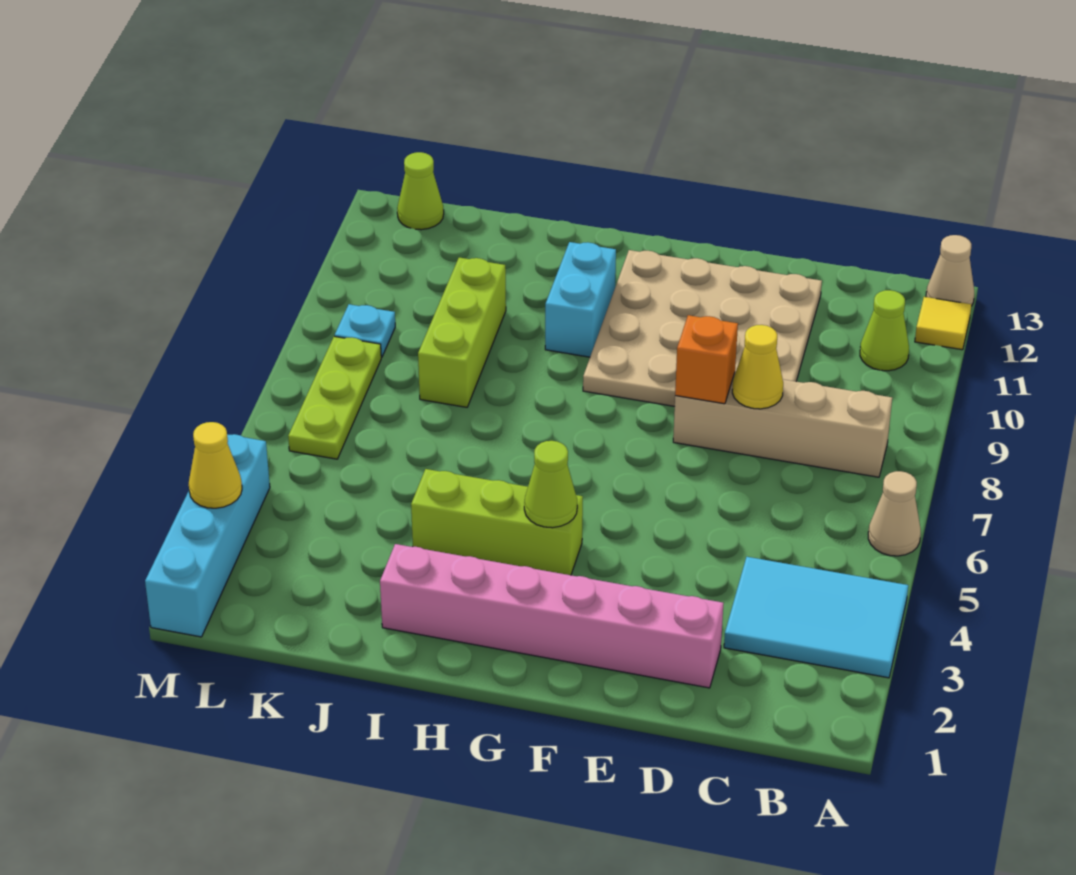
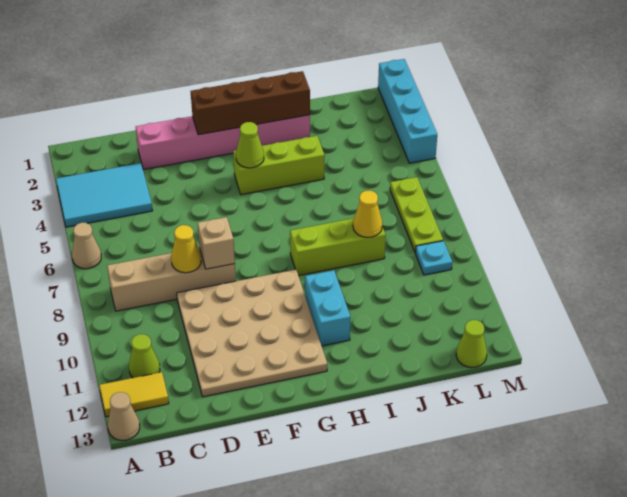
yellow 1x1 tile [915,297,972,350] -> yellow 1x2 tile [99,372,169,417]
orange 1x1 brick [675,315,738,404] -> tan 1x1 brick [198,217,235,269]
none -> brown 1x4 brick [191,71,310,135]
lime 1x3 brick [418,258,506,407] -> lime 1x3 brick turned to [290,218,386,276]
yellow 1x1 cone [189,422,242,508] -> yellow 1x1 cone moved to [353,191,382,237]

